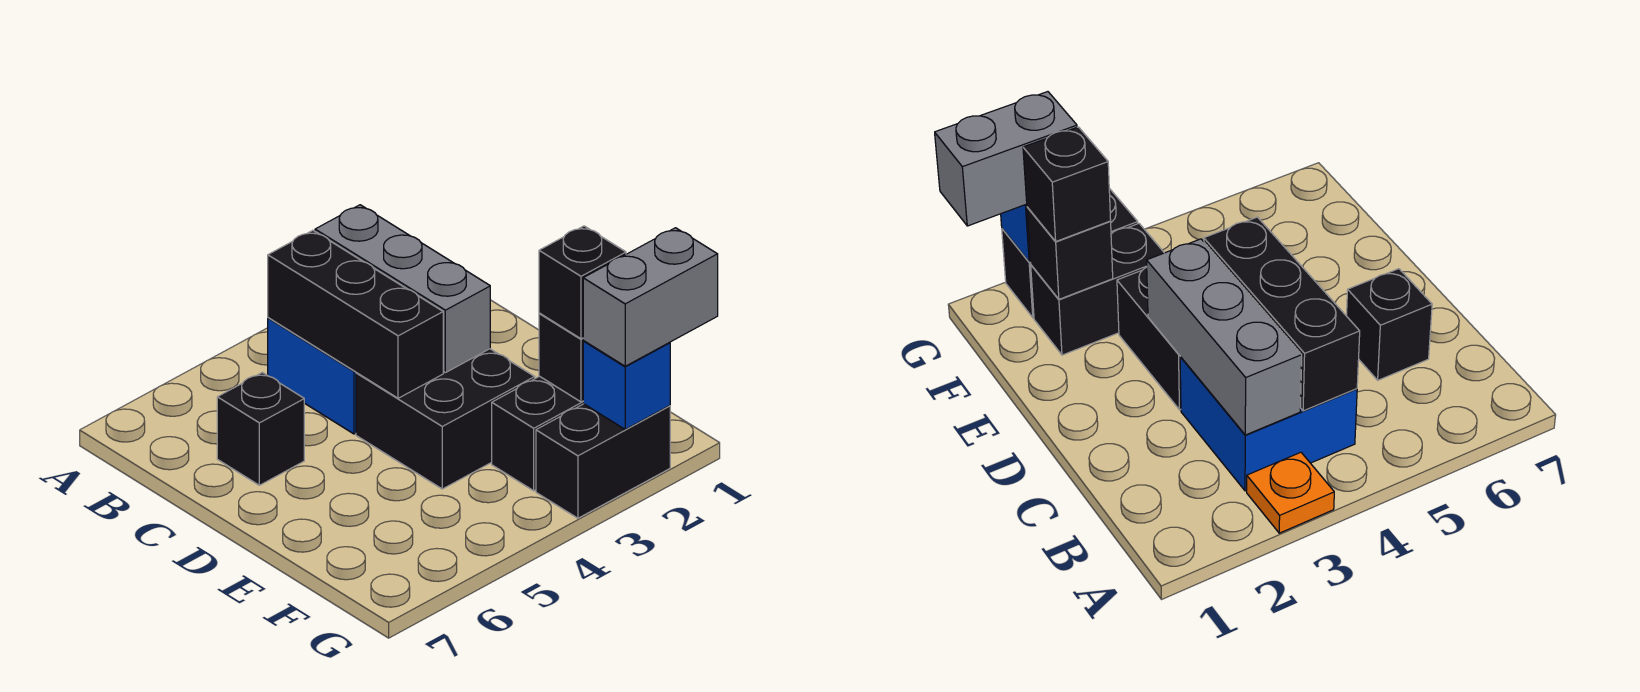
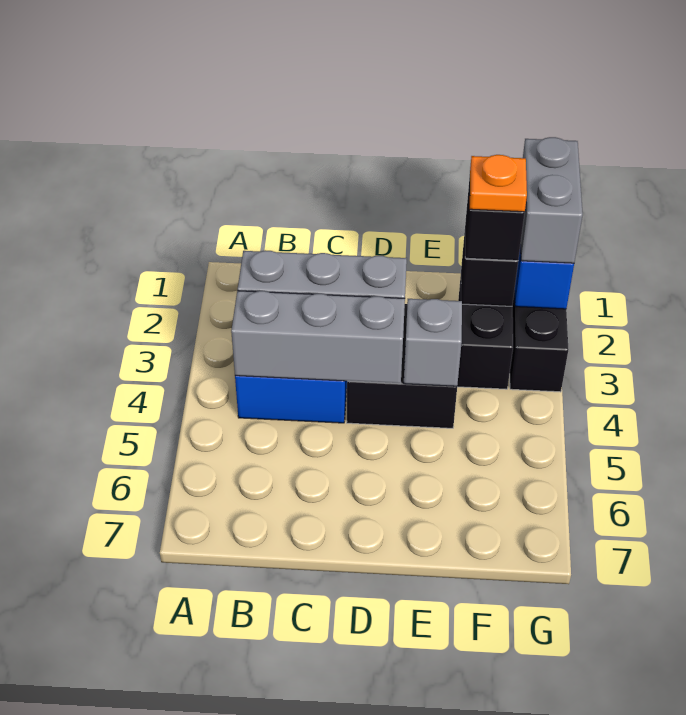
orange 1x1 plate [1247,452,1334,533] -> orange 1x1 plate moved to [470,155,527,212]
black 1x3 brick [268,230,443,398] -> grey 1x3 brick [231,291,405,384]
black 1x1 brick [217,372,304,485] -> none
none -> grey 1x1 brick [404,299,462,386]

